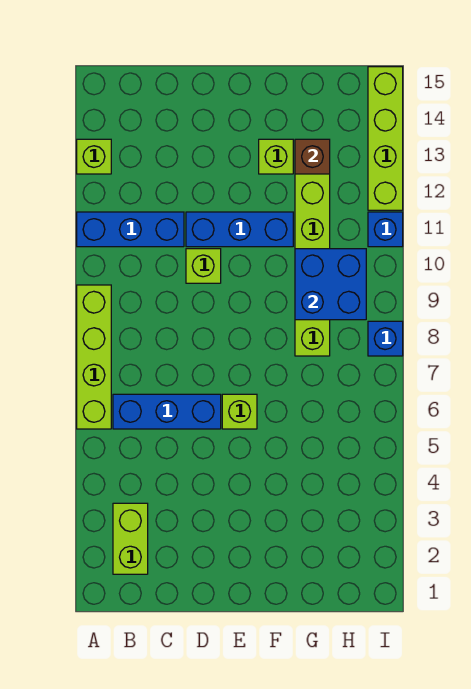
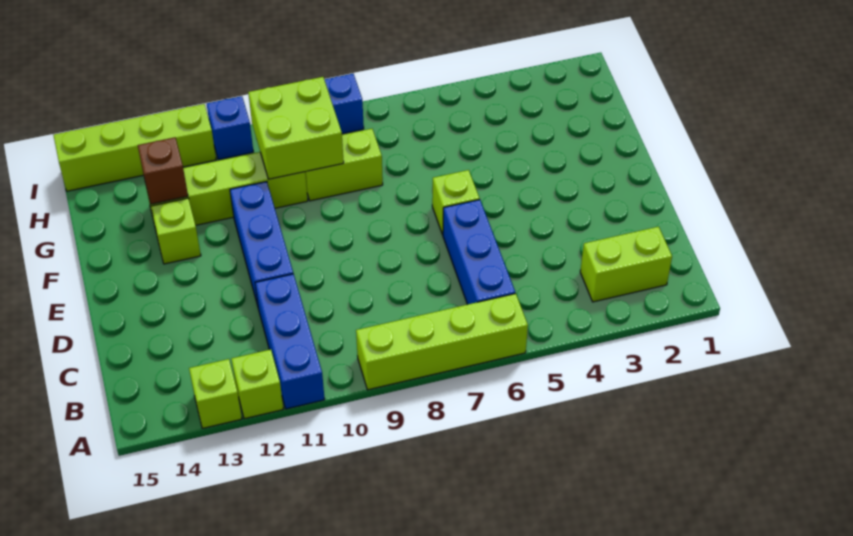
lime 1x1 brick [186,249,221,283] -> lime 1x1 brick moved to [231,349,283,419]
blue 2x2 brick [295,249,366,320] -> lime 2x2 brick [248,77,344,179]

